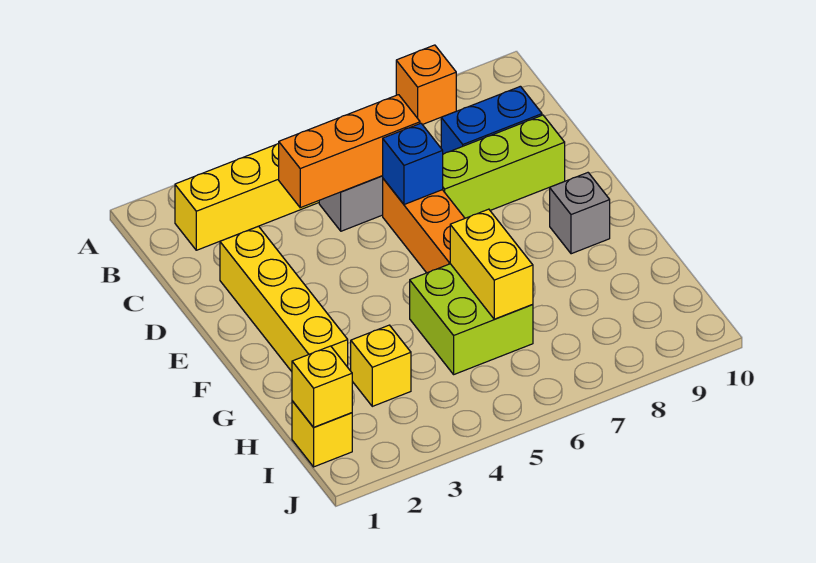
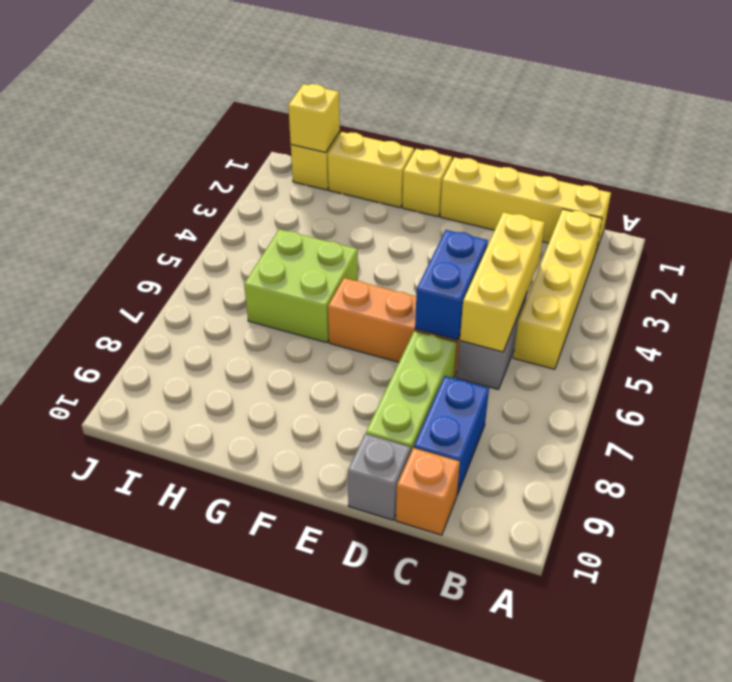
orange 1x1 brick [396,45,456,125] -> orange 1x1 brick moved to [396,448,460,535]
orange 1x3 brick [279,95,420,208] -> yellow 1x3 brick [460,212,545,352]
yellow 1x4 brick [220,226,348,371] -> yellow 1x4 brick moved to [440,157,611,251]
blue 1x1 brick [383,123,443,205] -> blue 1x2 brick [415,230,488,340]
grey 1x1 brick [550,173,610,254] -> grey 1x1 brick moved to [348,434,411,520]
yellow 1x2 brick [450,209,533,319] -> yellow 1x2 brick moved to [328,132,414,208]
yellow 1x1 brick [351,325,411,406] -> yellow 1x1 brick moved to [402,149,452,217]

